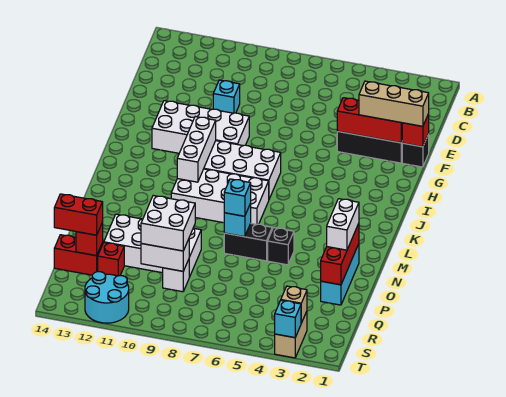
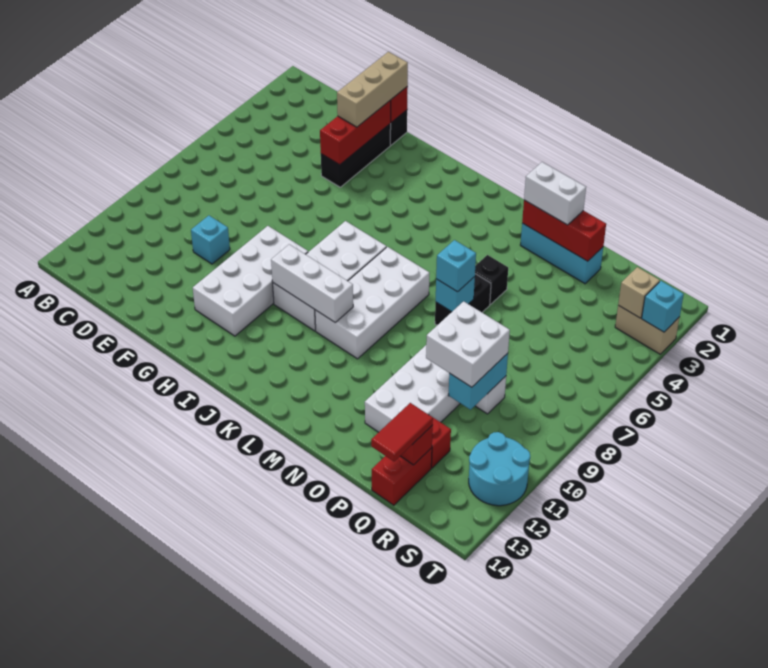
white 1x2 brick [141,239,189,271] -> cyan 1x2 brick [448,353,508,410]
red 1x2 brick [54,194,103,235] -> red 1x2 tile [371,403,433,461]

